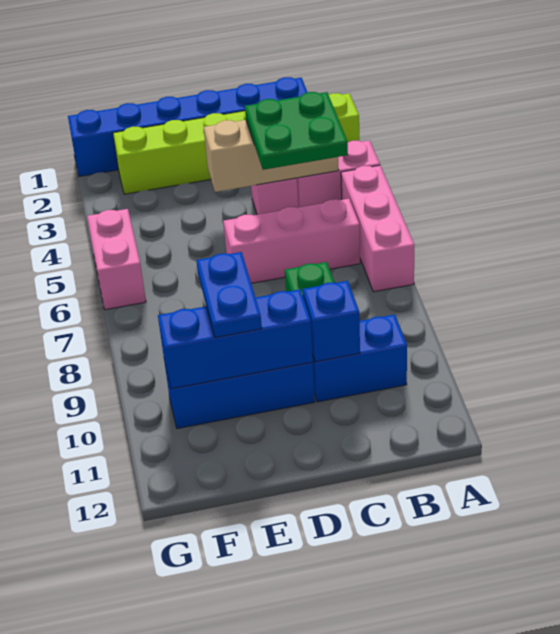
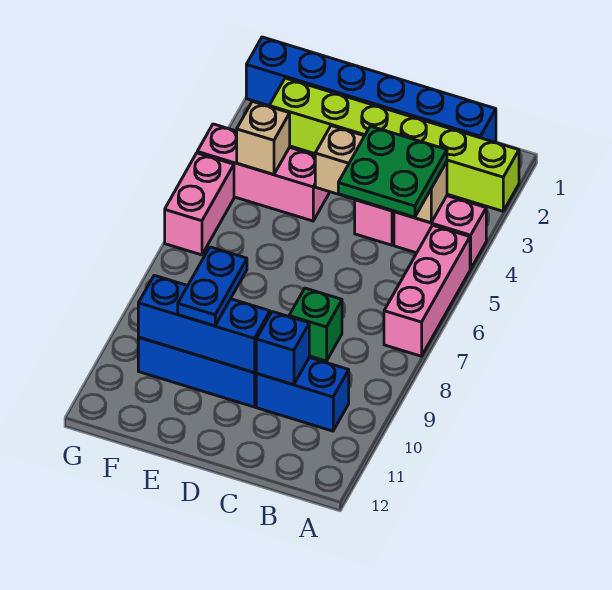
pink 1x3 brick [223,199,360,283] -> pink 1x3 brick moved to [197,124,329,221]
none -> tan 1x1 brick [237,101,290,175]

